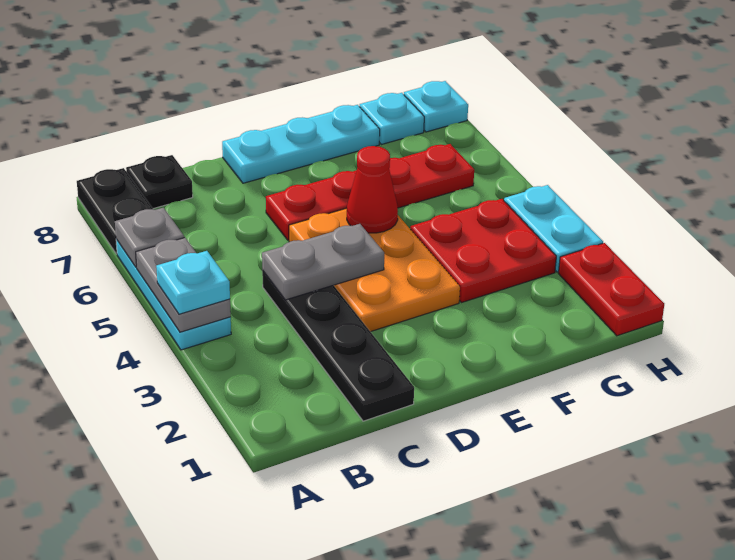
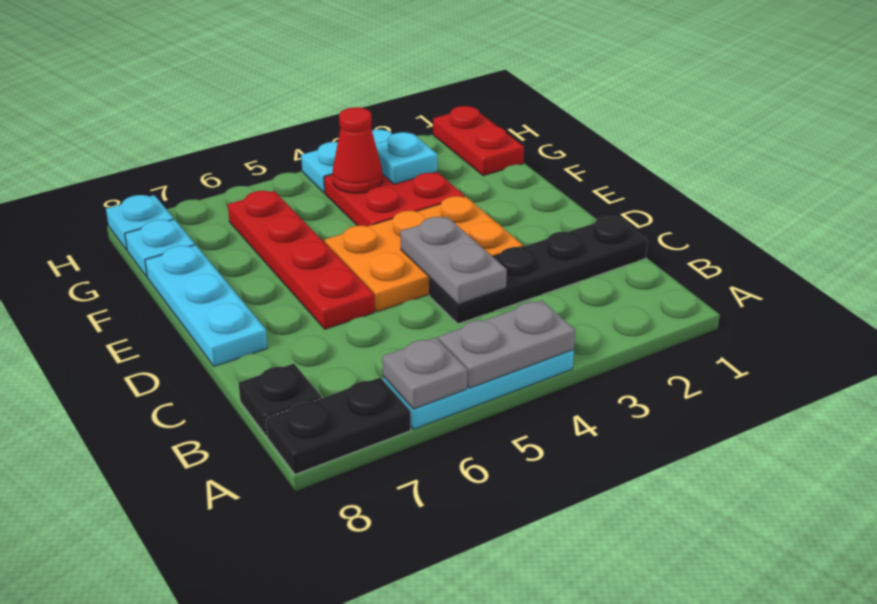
cyan 1x1 plate [156,251,230,314] -> cyan 1x1 plate moved to [376,132,437,184]
red 1x1 cone [347,146,398,233] -> red 1x1 cone moved to [333,107,383,193]
red 1x2 plate [559,243,664,336] -> red 1x2 plate turned to [433,106,524,176]

